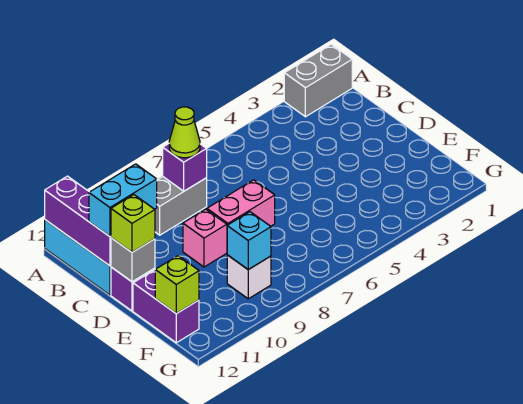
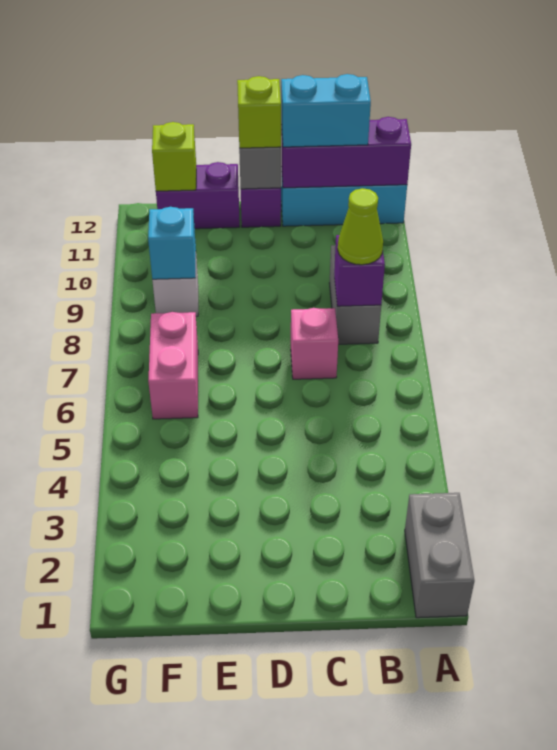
cyan 1x2 brick [89,164,157,236] -> cyan 1x2 brick turned to [281,74,371,147]
pink 1x2 brick [207,180,275,226] -> pink 1x2 brick moved to [148,312,198,419]
pink 1x1 brick [183,209,227,267] -> pink 1x1 brick moved to [291,308,338,379]

